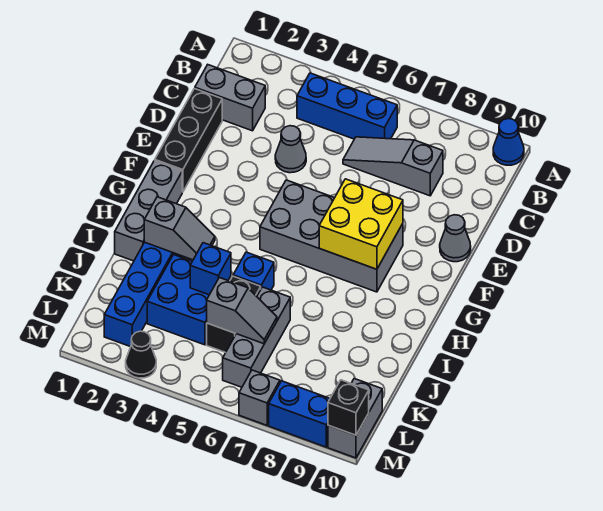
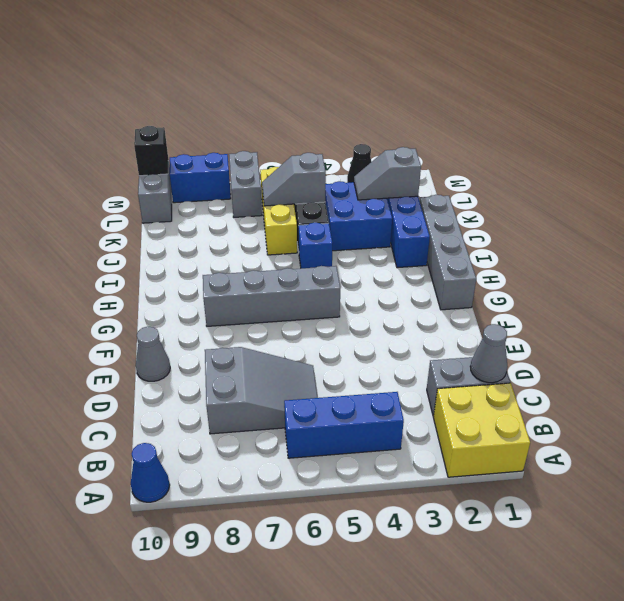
grey 1x3 slope [343,137,443,196] -> grey 2x3 slope [205,347,318,434]
black 1x3 brick [155,89,222,192] -> none
grey 1x1 cone [275,126,306,173] -> grey 1x1 cone moved to [470,324,508,383]
grey 2x4 brick [260,180,403,292] -> grey 1x4 brick [203,266,340,326]
yellow 2x2 brick [319,179,403,269] -> yellow 2x2 brick moved to [433,383,530,477]
grey 1x3 brick [115,161,182,261] -> grey 1x4 brick [420,195,476,310]
grey 1x2 slope [144,197,215,260] -> grey 1x2 slope moved to [354,147,421,200]
blue 1x1 brick [190,243,231,295] -> none
grey 1x3 brick [223,287,290,387] -> yellow 1x3 brick [260,167,297,255]
grey 1x1 brick [239,370,280,425] -> grey 1x2 brick [229,151,262,217]

